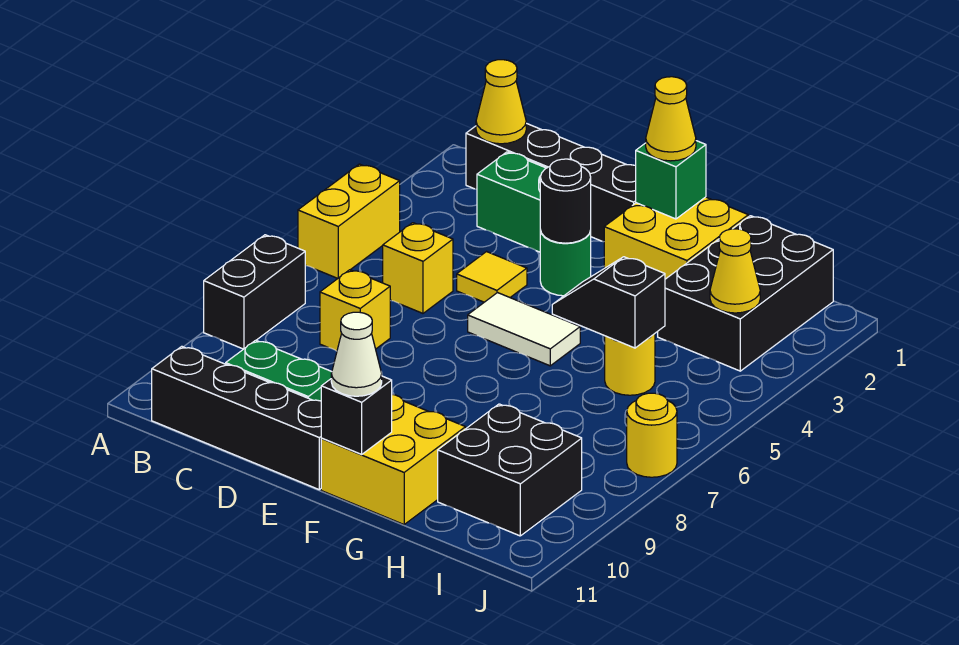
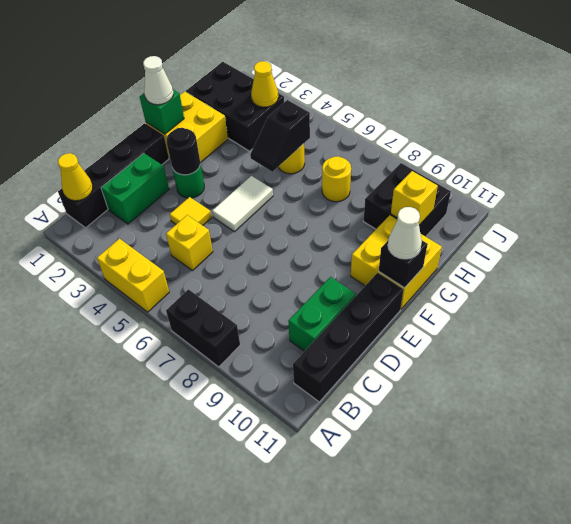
yellow 1x1 brick [320,270,391,351] -> yellow 1x1 brick moved to [391,171,438,225]
yellow 1x1 cone [646,77,696,161] -> white 1x1 cone [143,56,173,105]
yellow 1x1 round brick [627,393,677,477] -> yellow 1x1 round brick moved to [322,157,351,202]

